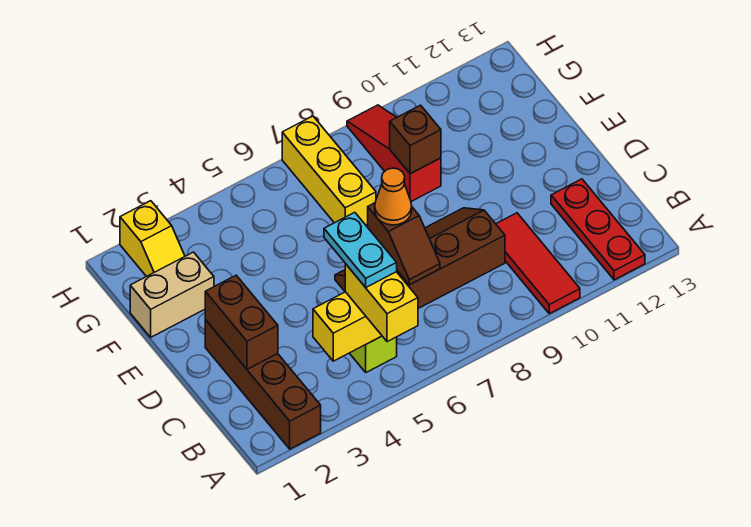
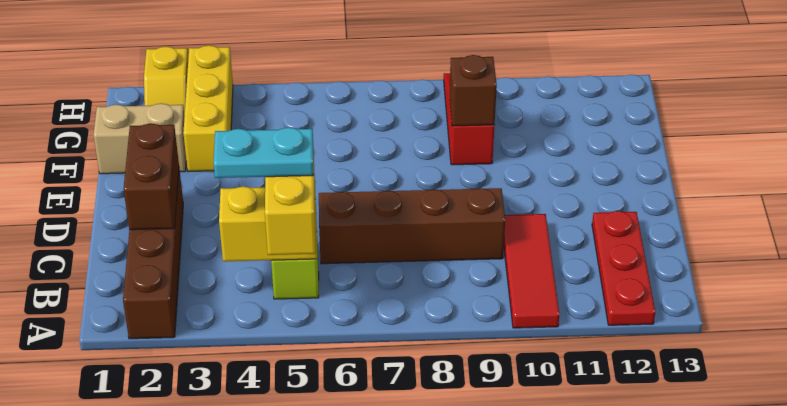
cyan 1x2 plate [324,212,397,287] -> cyan 1x2 plate turned to [214,127,313,178]
brown 1x2 slope [368,203,440,285] -> none
orange 1x1 cone [375,168,412,225] -> none
yellow 1x3 brick [282,116,376,225] -> yellow 1x3 brick moved to [183,45,233,172]

